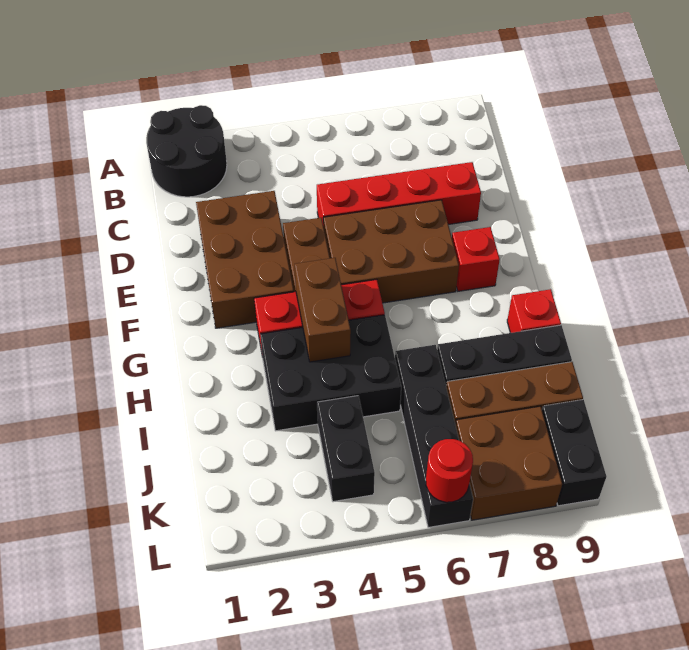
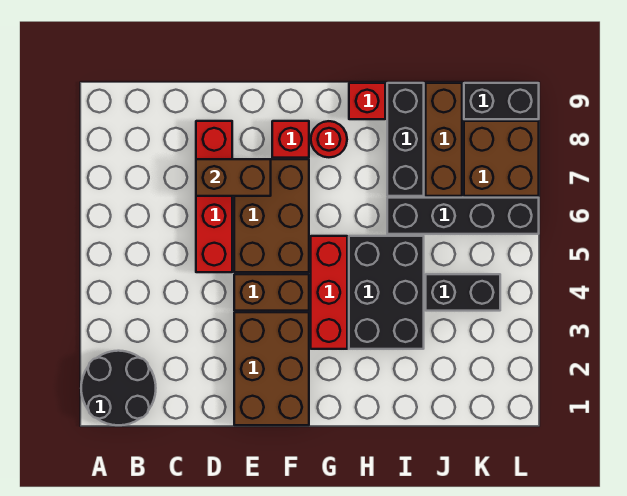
brown 2x3 brick [196,191,294,328] -> brown 2x3 brick turned to [234,312,309,425]
brown 1x2 brick [295,258,351,362] -> brown 1x2 brick moved to [196,159,271,196]
red 1x1 round brick [426,439,473,502] -> red 1x1 round brick moved to [311,121,347,157]

